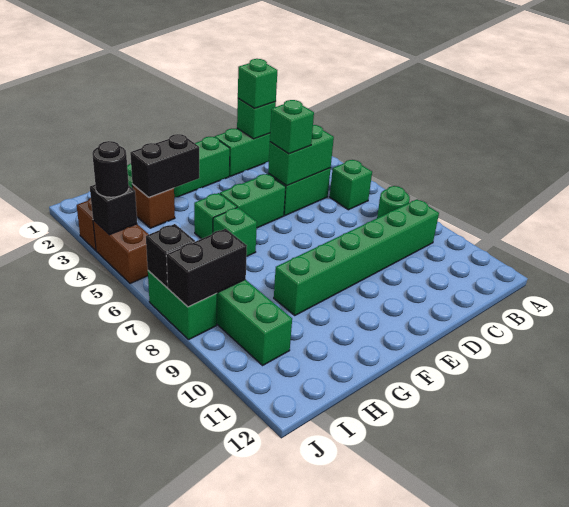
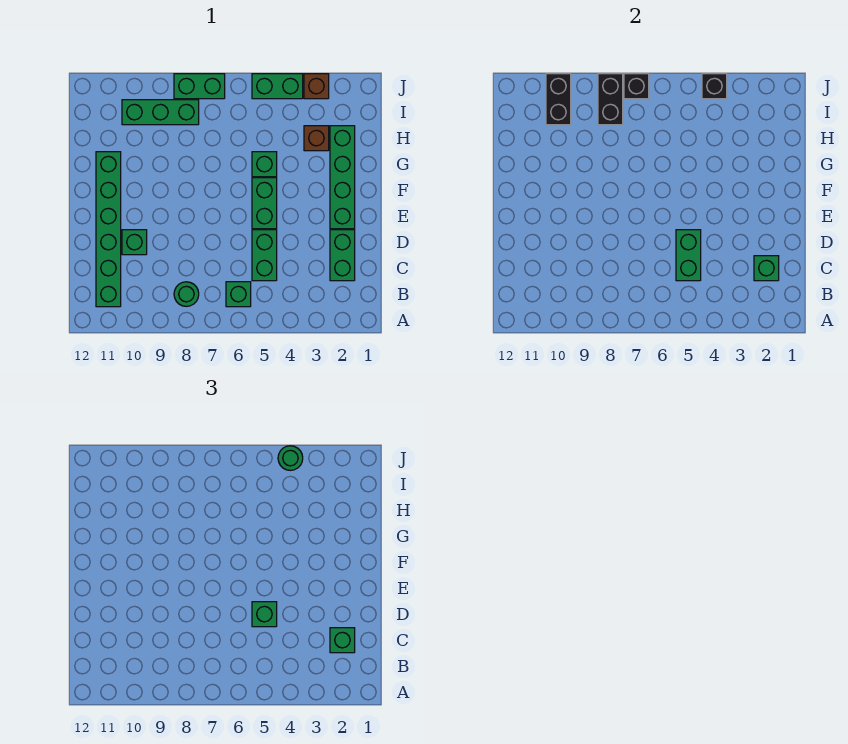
green 1x6 brick [274,199,439,316] -> green 1x6 brick moved to [96,152,121,307]
black 1x2 brick [130,134,199,197] -> black 1x2 brick moved to [546,74,571,125]
green 1x1 brick [213,207,257,257] -> green 1x1 brick moved to [122,230,147,255]
brown 1x2 brick [93,220,149,284] -> green 1x2 brick [252,74,303,99]
black 1x1 round brick [92,141,129,197] -> green 1x1 round brick [278,446,303,470]

